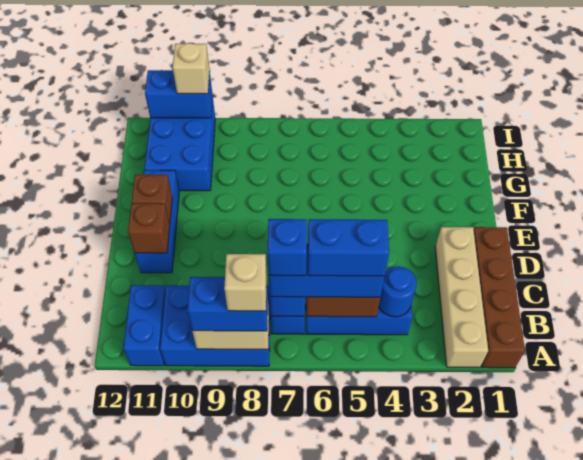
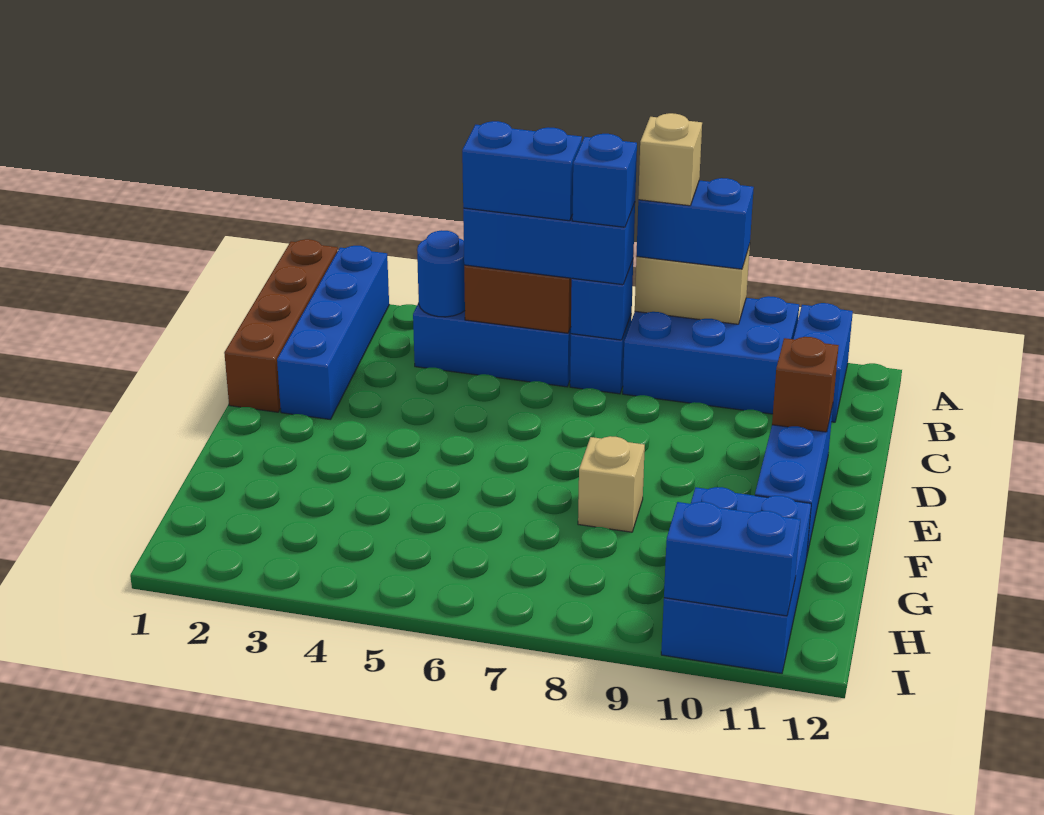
tan 1x4 brick [435,227,488,367] -> blue 1x4 brick [277,246,389,420]
brown 1x1 brick [132,174,172,224] -> none
tan 1x1 brick [173,43,210,94] -> tan 1x1 brick moved to [578,436,645,532]

